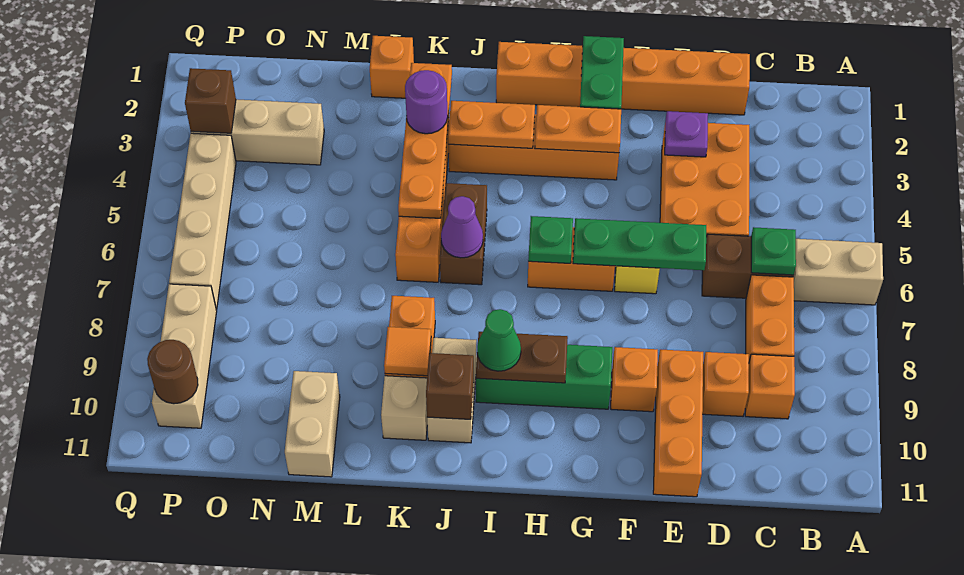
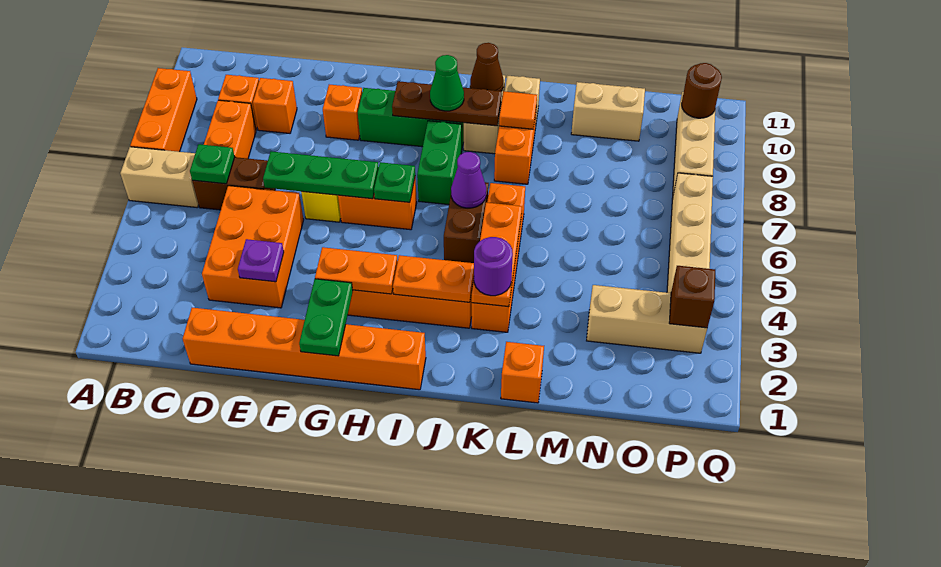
orange 1x3 brick [653,349,703,497] -> orange 1x3 brick moved to [130,68,197,152]
brown 1x2 plate [476,332,568,383] -> brown 1x3 plate [392,81,502,126]
none -> green 1x2 brick [417,121,462,205]
brown 1x1 brick [426,353,474,419] -> brown 1x1 cone [470,43,504,91]
orange 1x4 plate [398,63,452,218] -> orange 1x3 plate [472,203,522,307]
tan 1x2 brick [285,371,340,477] -> tan 1x2 brick turned to [571,82,645,141]

